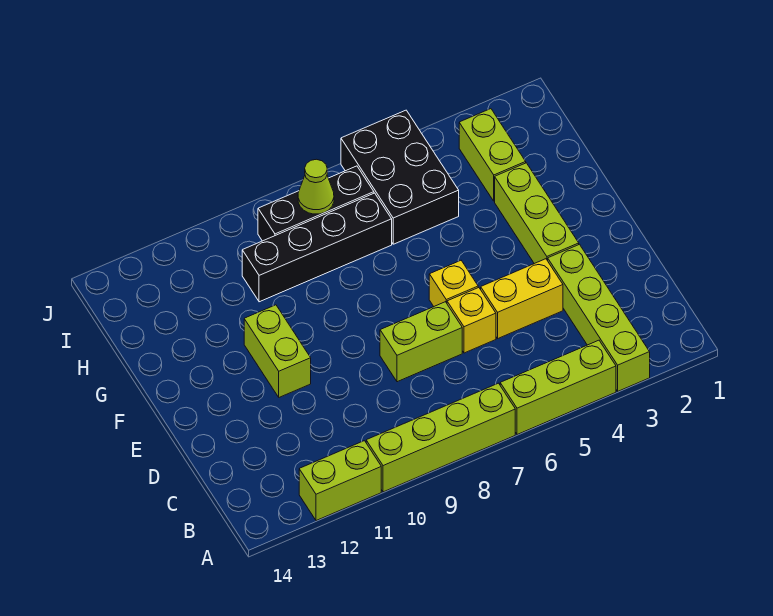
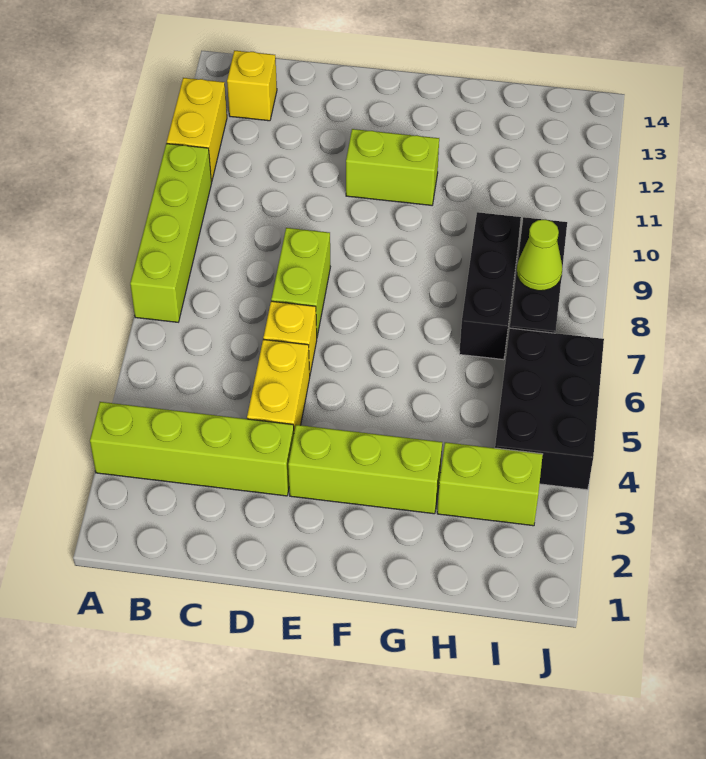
lime 1x3 brick [500,340,616,435] -> none
lime 1x2 brick [299,441,381,521] -> yellow 1x2 brick [167,78,227,182]
yellow 1x1 brick [429,261,478,306] -> yellow 1x1 brick moved to [227,51,277,121]
black 2x3 brick [341,110,459,244] -> black 2x3 brick turned to [495,328,604,490]
black 1x4 brick [242,193,392,302] -> black 1x3 brick [459,212,521,360]

